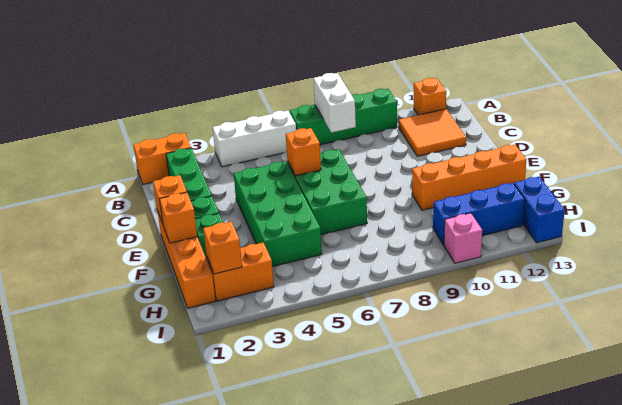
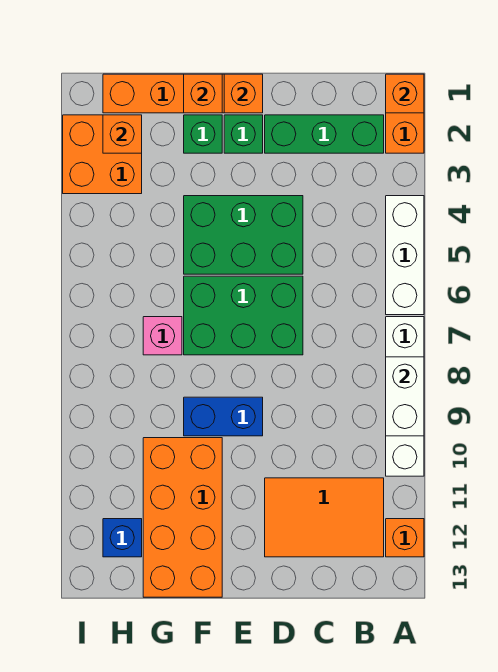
green 1x4 brick [290,89,397,145] -> white 1x4 brick [386,317,424,476]
white 1x2 brick [314,73,356,133] -> white 1x2 brick turned to [386,357,424,436]
orange 2x2 tile [399,109,466,156] -> orange 2x3 tile [265,478,384,557]
green 2x4 brick [234,161,322,266] -> green 2x3 brick [184,196,303,274]
orange 1x1 brick [286,128,321,176] -> orange 1x1 brick moved to [386,74,424,113]
orange 1x4 brick [412,145,527,210] -> orange 2x4 brick [143,438,222,597]
orange 1x2 brick [207,243,274,301] -> orange 2x2 brick [63,115,142,194]
blue 1x3 brick [433,183,525,245] -> blue 1x1 brick [103,519,142,557]
blue 1x2 brick [514,177,565,243] -> blue 1x2 brick moved to [184,397,263,436]
pink 1x1 brick [444,213,482,263] -> pink 1x1 brick moved to [143,317,182,355]

